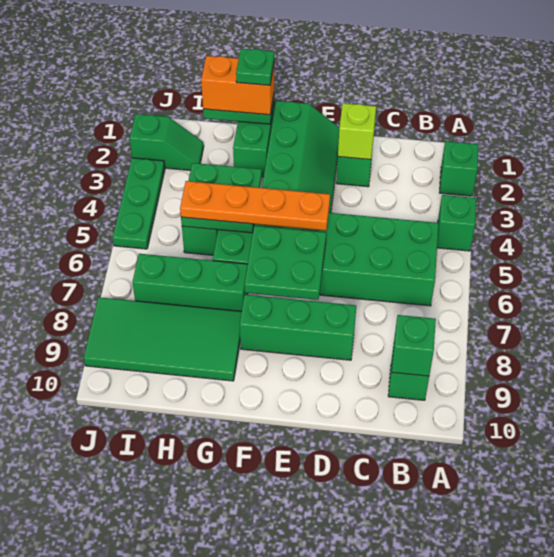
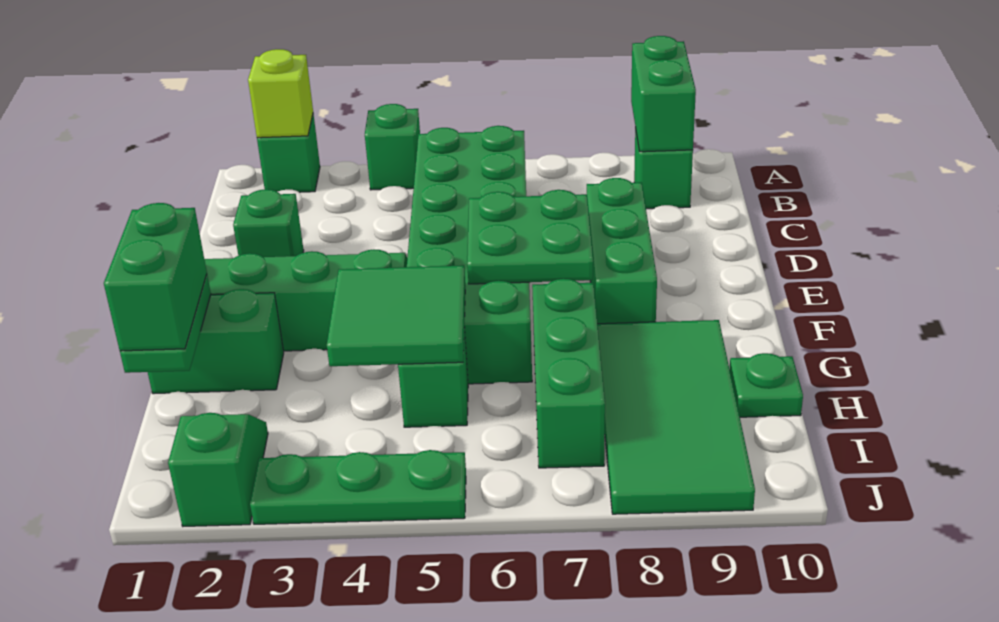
green 1x1 brick [392,315,436,376] -> green 1x2 brick [631,36,696,152]
lime 1x1 brick [338,103,376,160] -> lime 1x1 brick moved to [248,49,313,138]
orange 1x4 plate [180,181,330,231] -> none
orange 1x2 brick [201,56,274,115] -> green 1x2 brick [104,203,207,351]
green 1x1 plate [236,49,274,85] -> green 1x1 plate moved to [730,353,803,417]
green 2x2 plate [181,163,262,233] -> green 2x2 tile [327,265,465,366]

